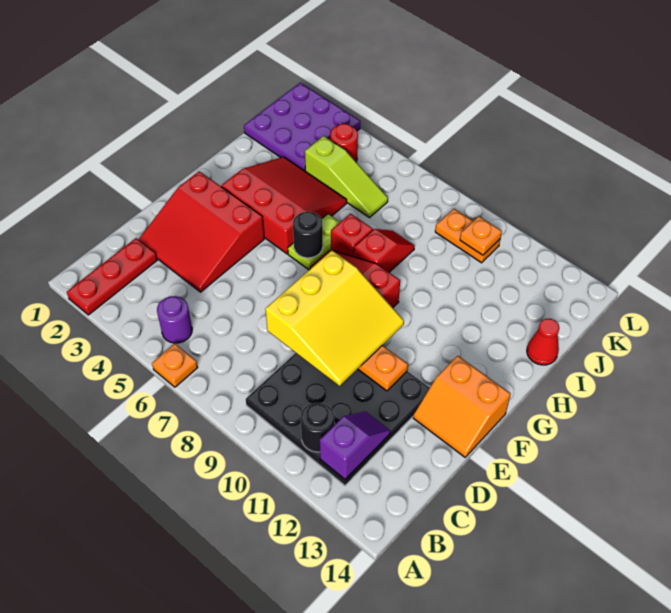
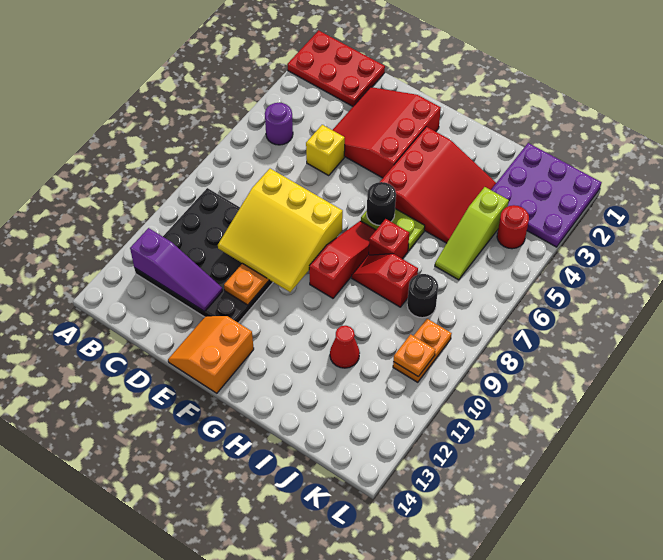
red 1x3 plate [67,238,157,315] -> red 2x3 plate [287,30,385,106]
orange 1x1 plate [152,344,198,387] -> none
black 1x1 round brick [301,403,334,452] -> black 1x1 round brick moved to [407,274,438,318]
purple 1x2 slope [320,411,390,479] -> purple 1x3 slope [130,228,222,311]
none -> yellow 1x1 brick [306,125,345,175]
red 1x2 slope [354,229,414,272] -> red 1x2 slope turned to [352,254,418,307]
red 1x1 cone [527,319,559,365] -> red 1x1 cone moved to [330,326,360,368]

